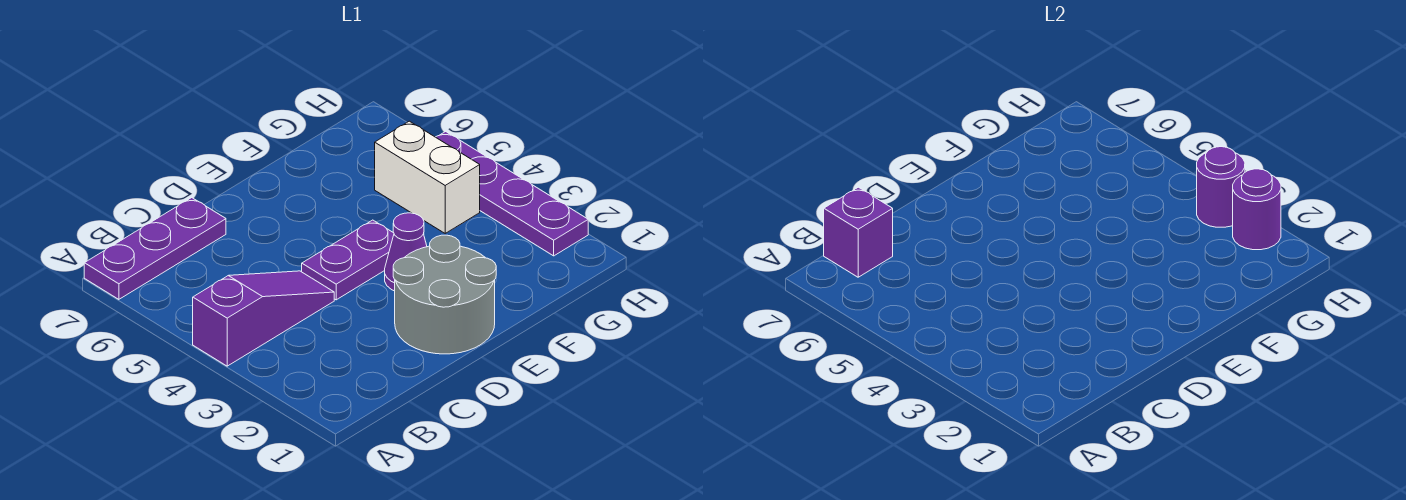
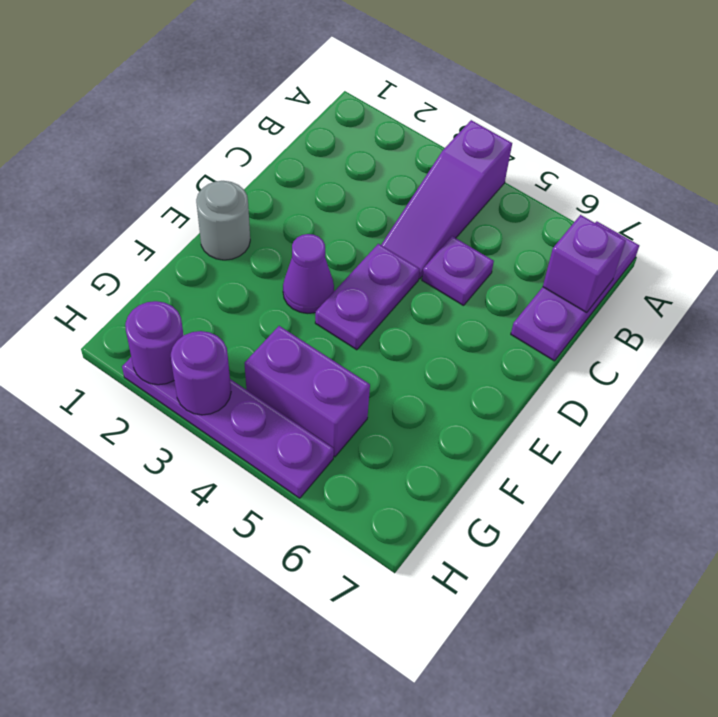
none -> purple 1x1 plate [422,236,494,306]
grey 2x2 round brick [393,235,496,354] -> grey 1x1 round brick [196,181,250,260]
white 1x2 brick [375,121,480,233] -> purple 1x2 brick [244,326,370,457]

